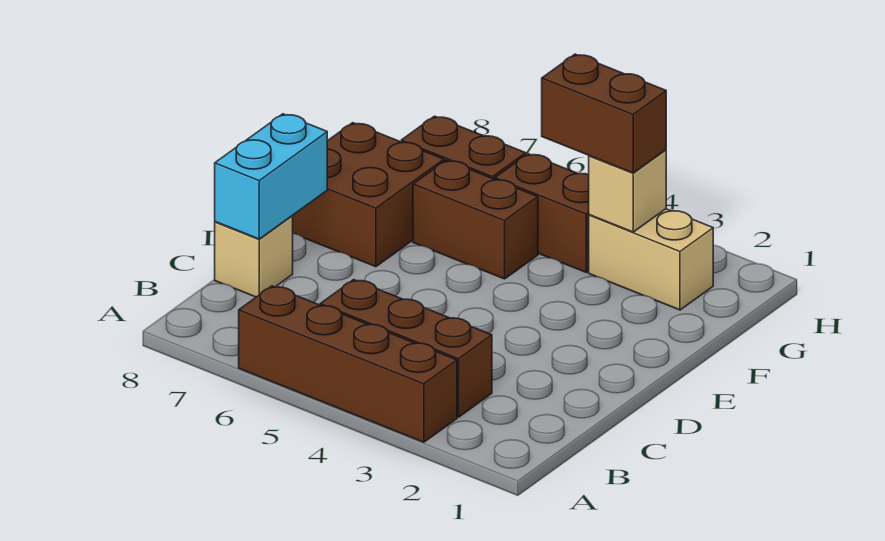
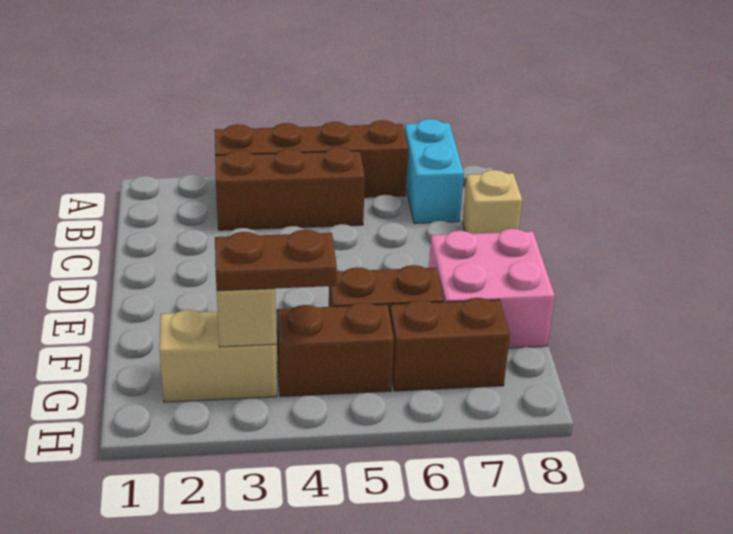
cyan 1x2 brick [215,114,327,239] -> cyan 1x2 brick moved to [405,119,464,223]
brown 2x2 brick [292,123,444,267] -> pink 2x2 brick [429,229,555,348]
brown 1x2 brick [542,54,666,173] -> brown 1x2 plate [215,230,337,291]

